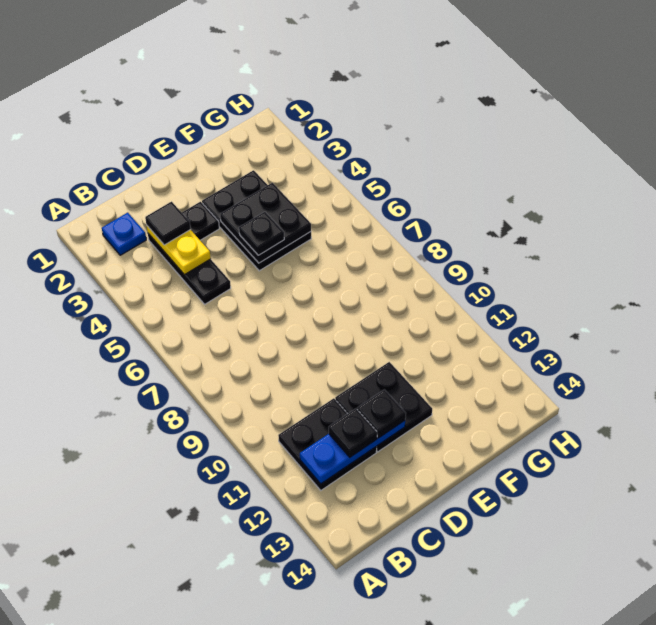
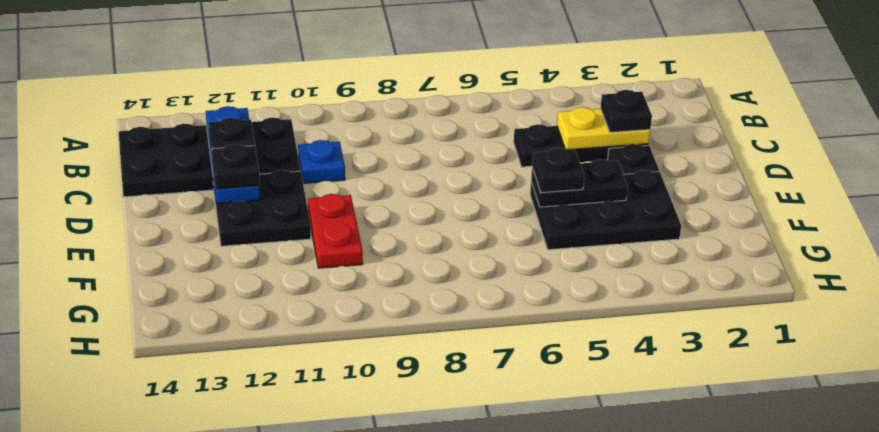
blue 1x1 plate [102,213,146,255] -> blue 1x1 plate moved to [298,140,345,183]
black 2x2 plate [278,398,377,490] -> black 2x4 plate [119,118,301,197]
black 1x1 tile [145,202,191,245] -> black 1x1 plate [601,90,652,132]
black 2x2 plate [220,183,311,263] -> black 1x2 plate [531,159,628,207]
none -> red 1x2 plate [308,194,363,268]

